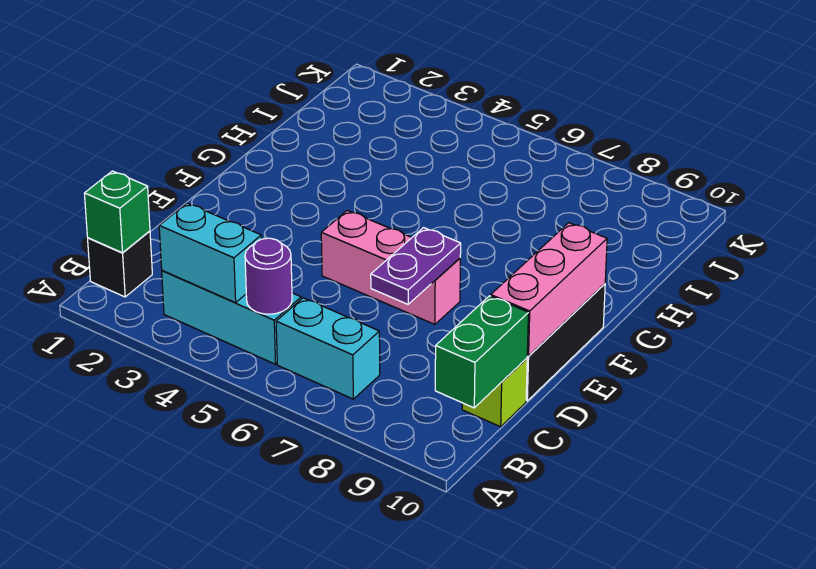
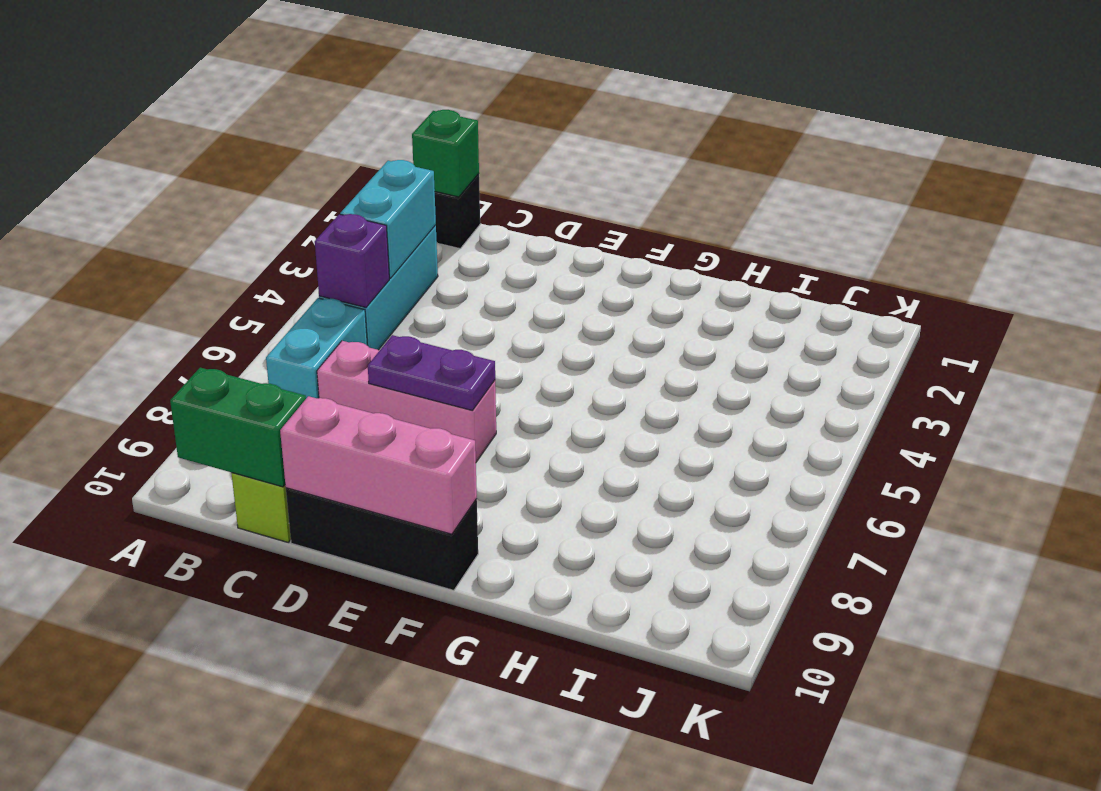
purple 1x1 round brick [245,238,292,314] -> purple 1x1 brick [315,214,389,307]
pink 1x3 brick [321,210,460,324] -> pink 1x3 brick turned to [317,341,496,462]

